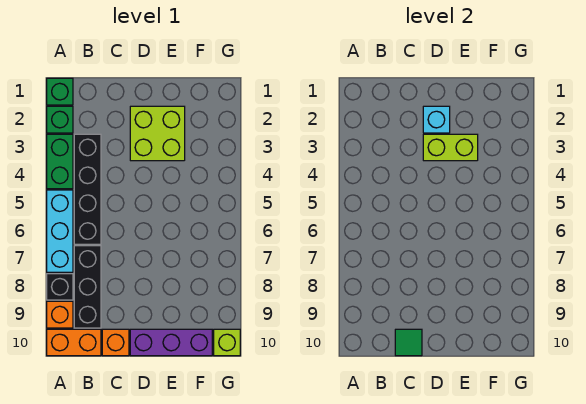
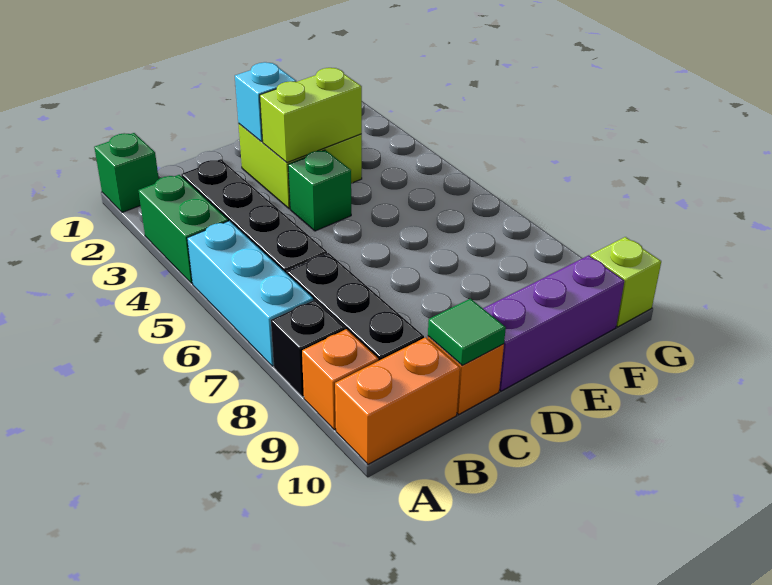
green 1x1 brick [47,106,73,133] -> green 1x1 brick moved to [288,150,351,231]

